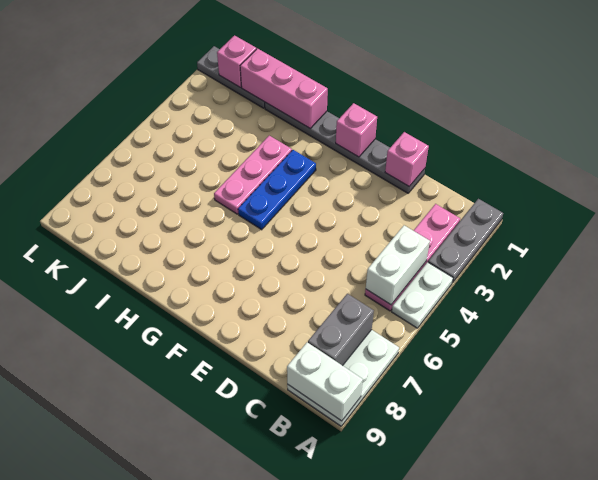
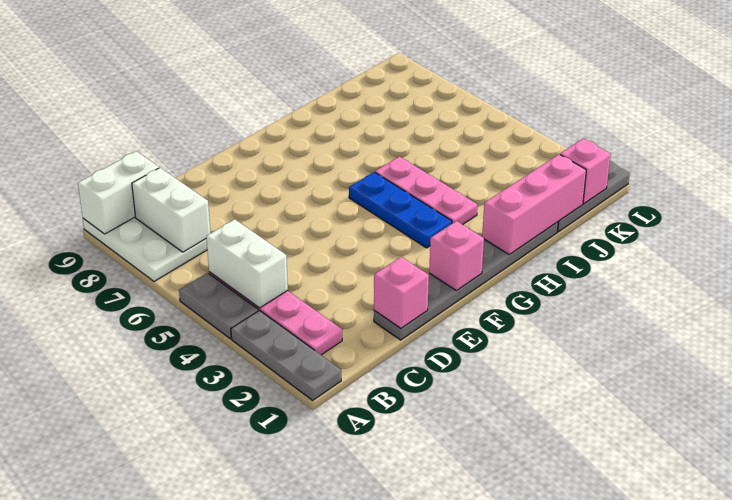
white 1x2 plate [392,262,453,328] -> grey 1x2 plate [179,273,258,339]
grey 1x2 brick [308,294,374,366] -> white 1x2 brick [132,168,210,252]

